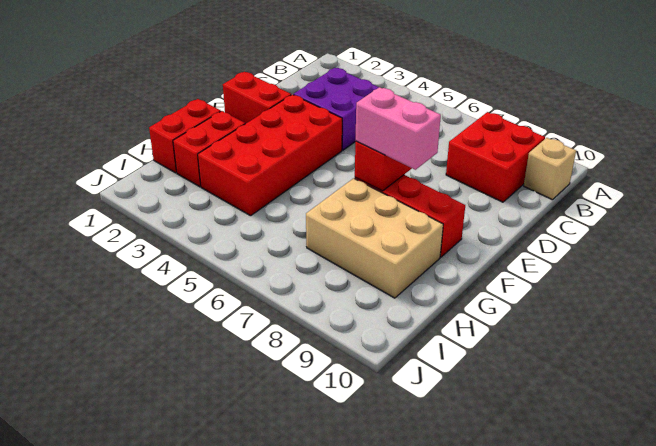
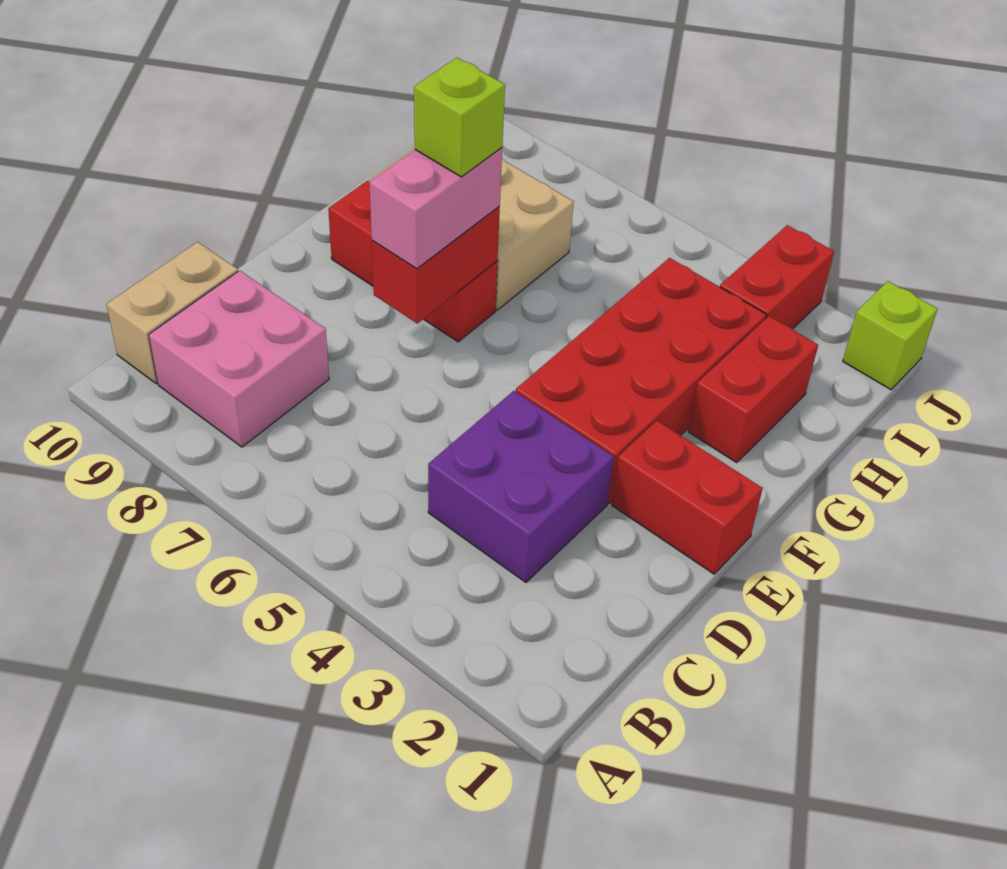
red 2x2 brick [446,112,545,202] -> pink 2x2 brick [149,271,329,447]
tan 1x1 brick [524,138,576,200] -> tan 1x2 brick [106,242,238,384]
pink 1x2 brick [355,87,441,170] -> pink 1x2 brick turned to [369,148,502,269]
none -> lime 1x1 brick [414,58,505,177]
red 1x2 brick [149,99,221,173] -> red 1x2 brick moved to [720,225,834,329]
none -> lime 1x1 brick [843,281,938,390]

